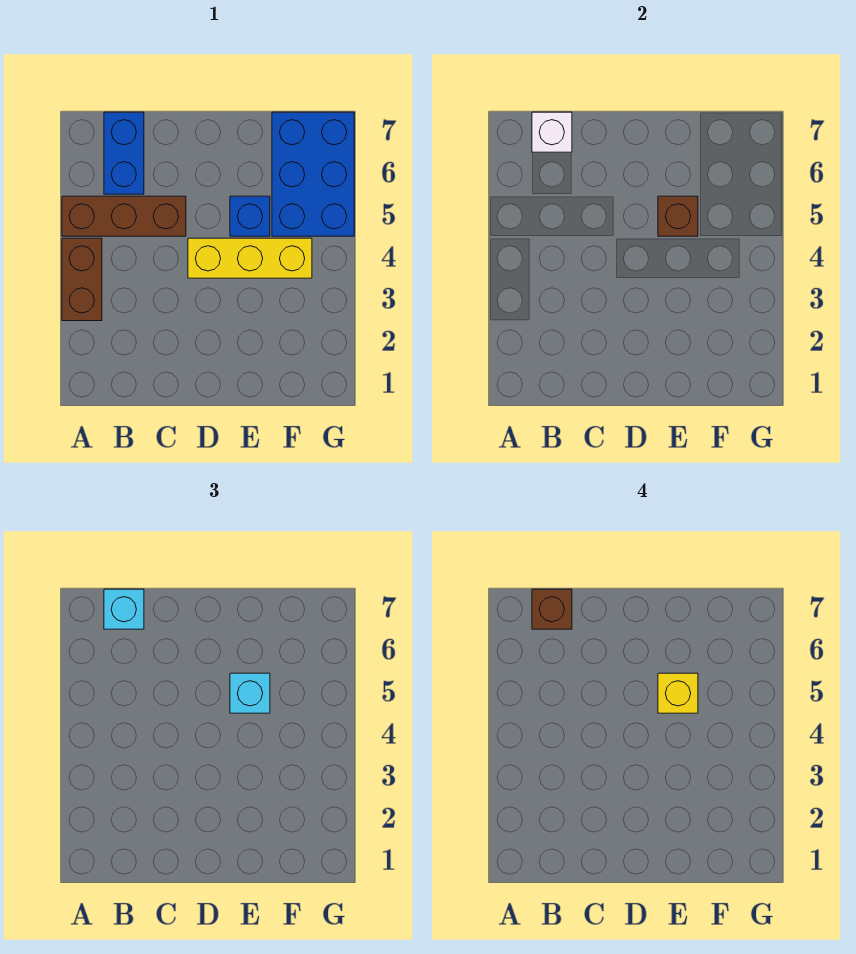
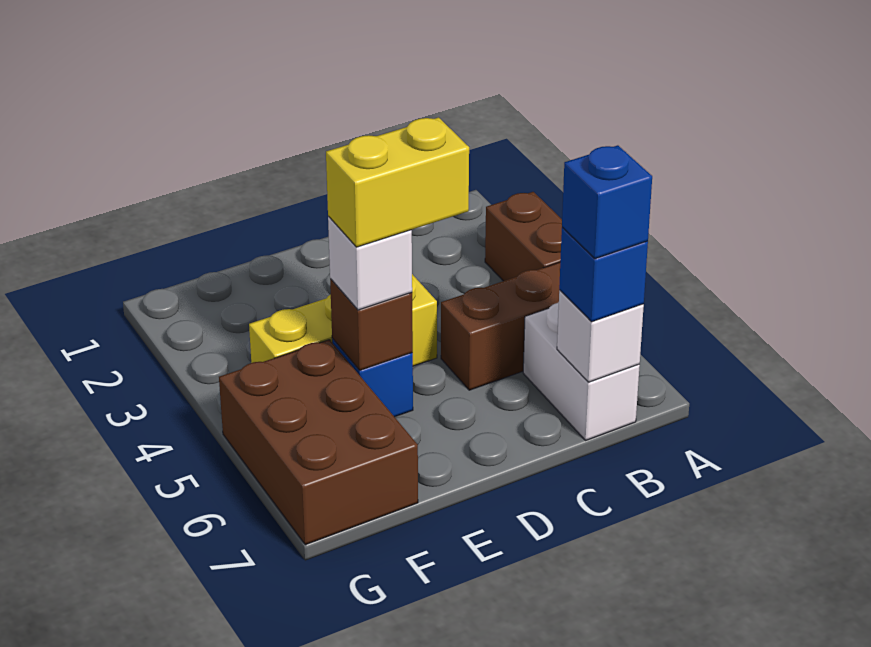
blue 1x2 brick [104,112,144,194] -> white 1x2 brick [523,303,640,440]
cyan 1x1 brick [104,589,144,629] -> blue 1x1 brick [559,227,648,322]
brown 1x1 brick [532,589,572,629] -> blue 1x1 brick [562,145,652,259]
cyan 1x1 brick [230,673,270,713] -> white 1x1 brick [328,217,412,310]
yellow 1x1 brick [658,673,698,713] -> yellow 1x2 brick [326,117,469,247]
blue 2x3 brick [272,112,354,236] -> brown 2x3 brick [219,340,418,545]

